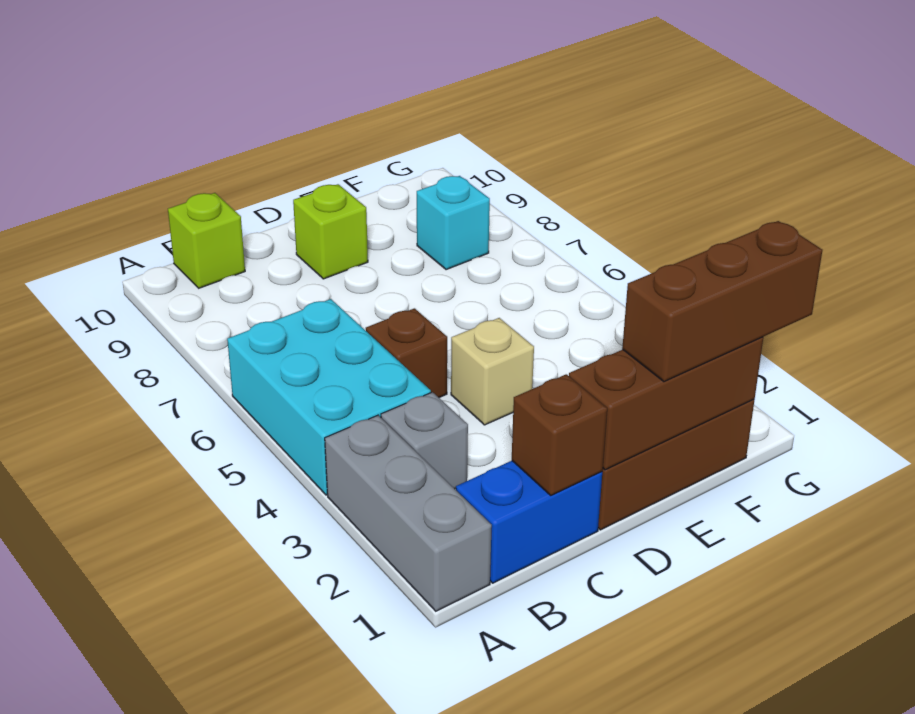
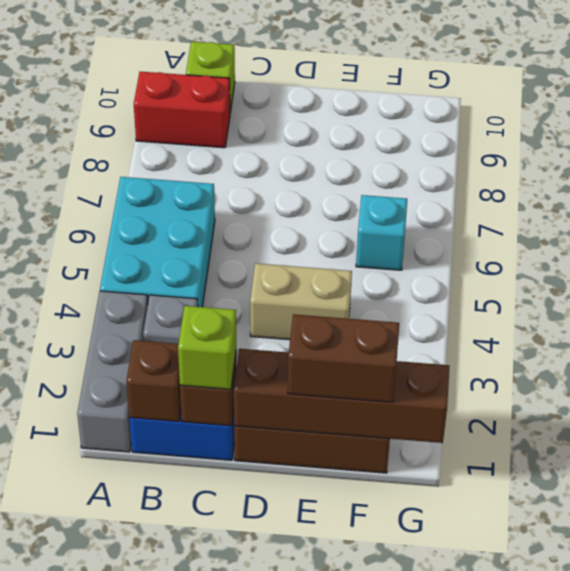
none -> red 1x2 brick [134,72,230,148]
brown 1x1 brick [366,308,447,398] -> brown 1x1 brick moved to [126,340,181,421]
brown 1x3 brick [569,337,763,470] -> brown 1x4 brick [234,349,450,443]
tan 1x1 brick [451,318,534,425] -> tan 1x2 brick [250,263,352,340]
lime 1x1 brick [293,184,368,279] -> lime 1x1 brick moved to [178,306,236,389]
brown 1x3 brick [622,221,822,382] -> brown 1x2 brick [288,314,399,402]
cyan 1x1 brick [417,176,490,270] -> cyan 1x1 brick moved to [356,195,407,270]

